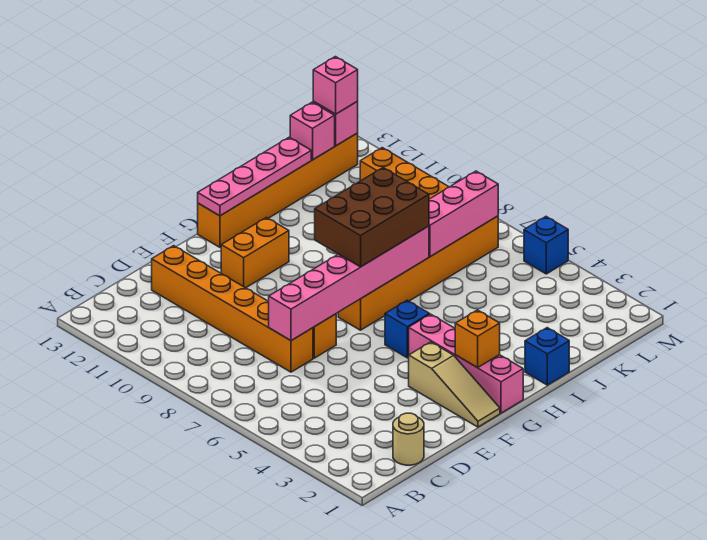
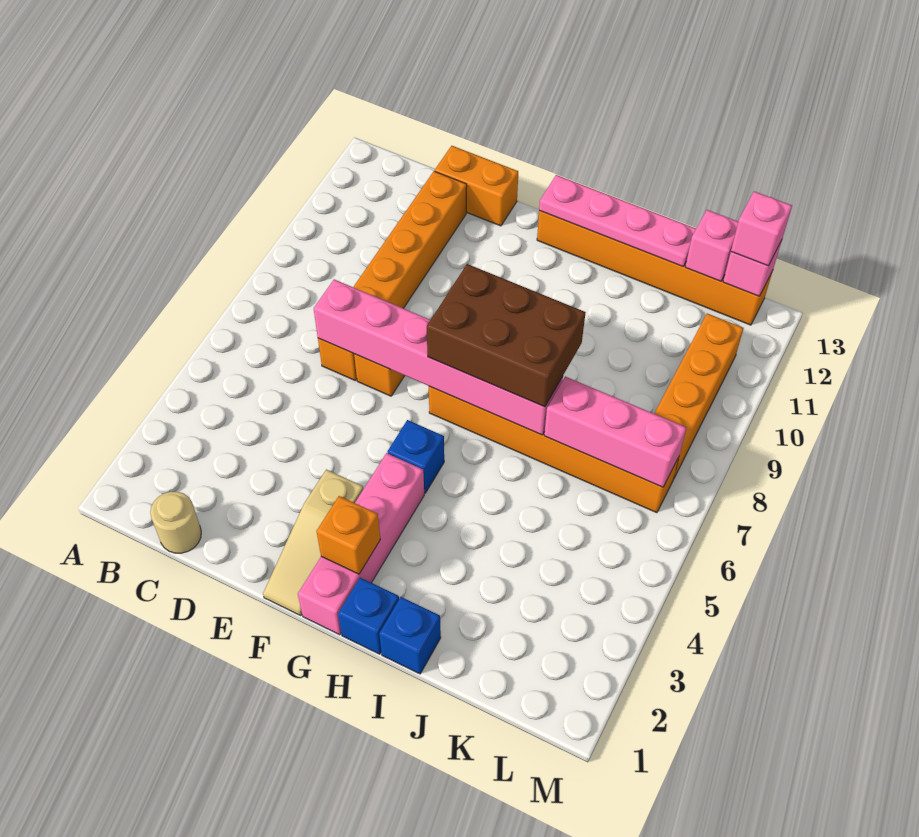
orange 1x2 brick [221,218,289,288] -> orange 1x2 brick moved to [435,146,518,226]
blue 1x1 brick [524,217,568,274] -> blue 1x1 brick moved to [338,578,399,654]

